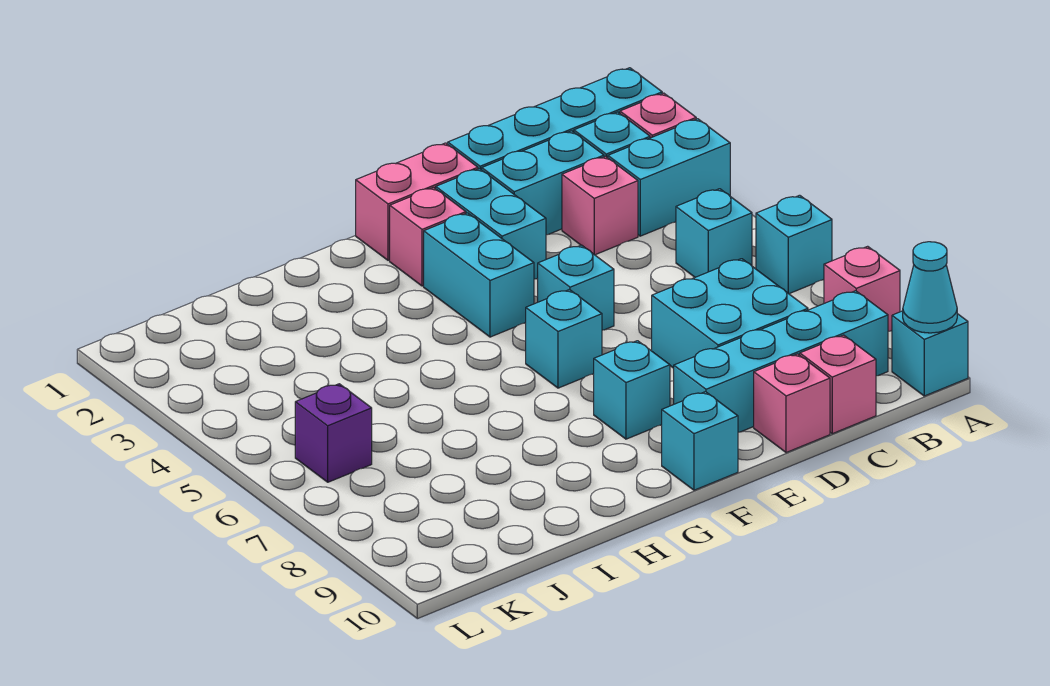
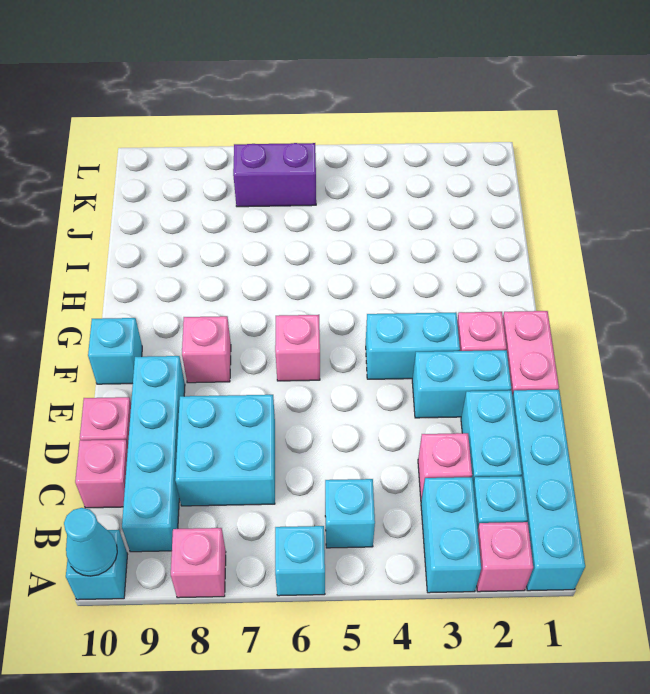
cyan 1x1 brick [537,245,614,330] -> none
cyan 1x1 brick [526,290,602,388] -> pink 1x1 brick [275,315,320,381]
cyan 1x1 brick [594,341,670,439] -> pink 1x1 brick [182,316,231,383]
purple 1x1 brick [295,384,372,482] -> purple 1x2 brick [233,143,316,207]

